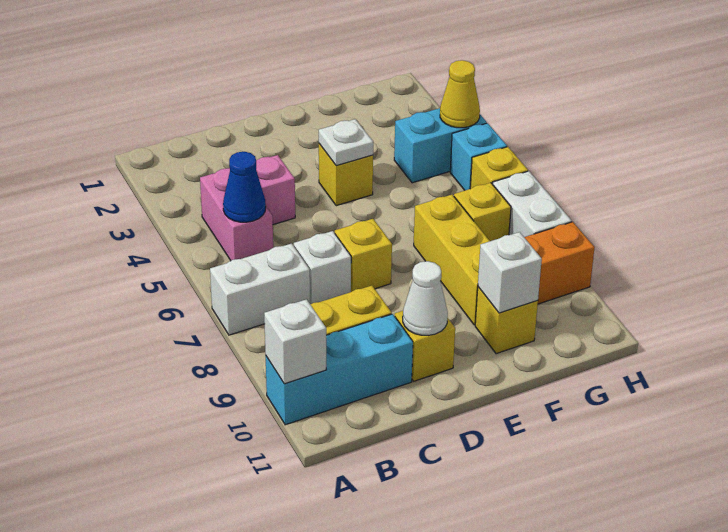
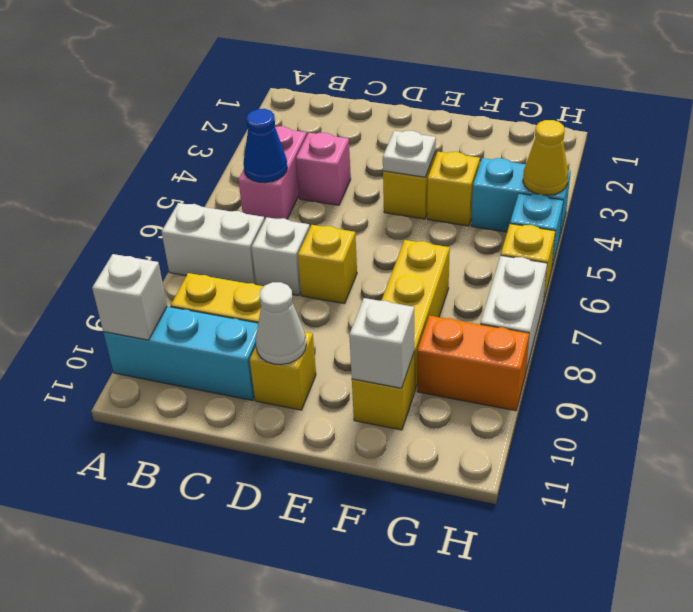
yellow 1x1 brick [454,183,511,241] -> yellow 1x1 brick moved to [427,152,480,226]

